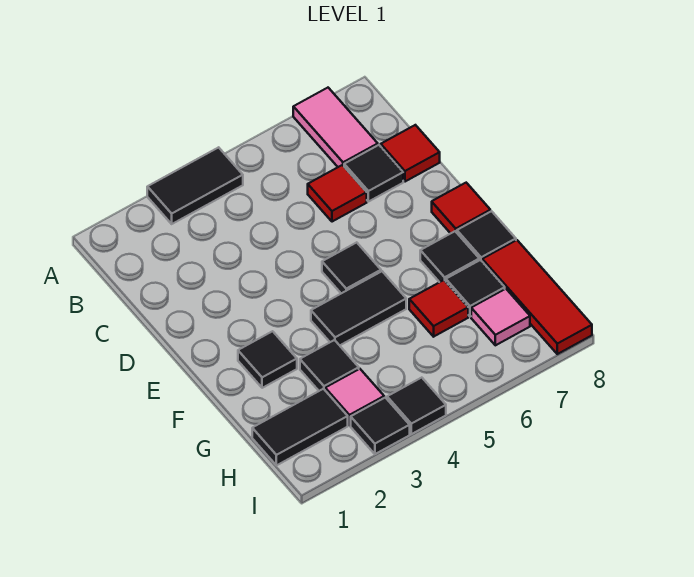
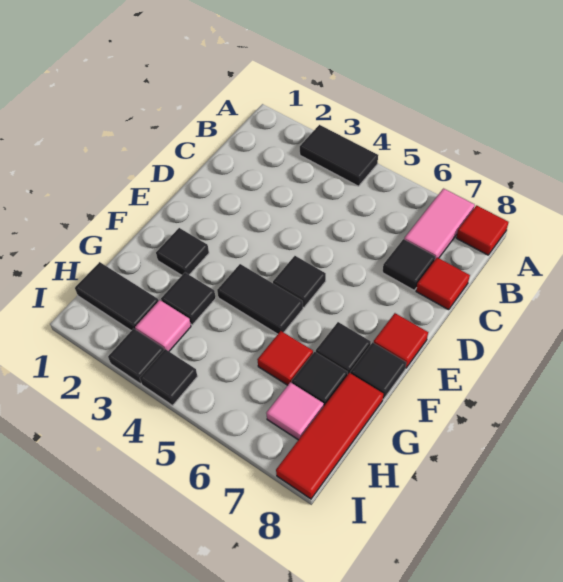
red 1x1 tile [308,165,367,222] -> red 1x1 tile moved to [456,205,508,255]

